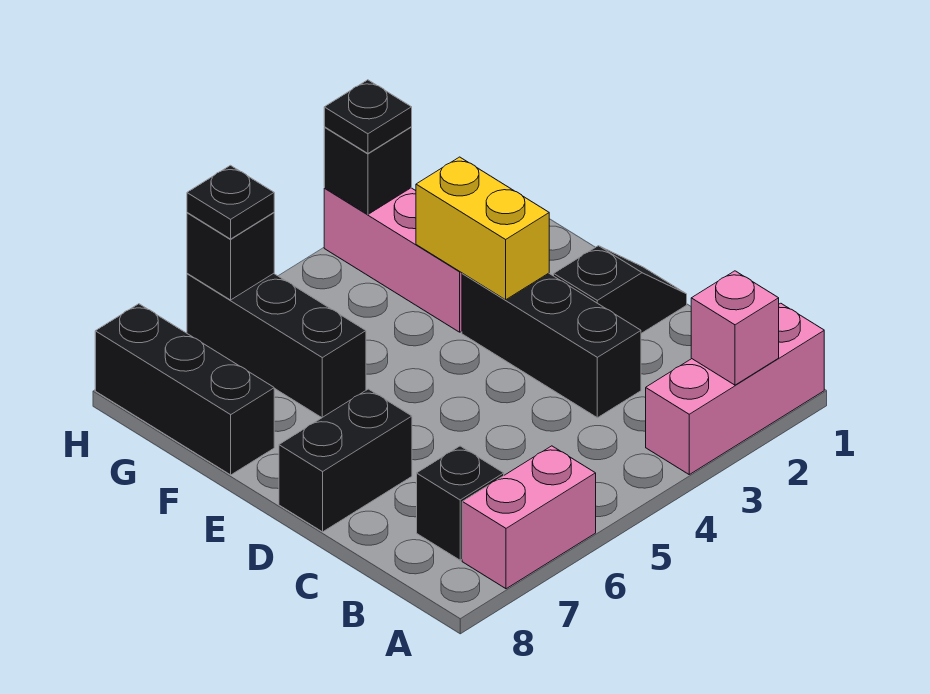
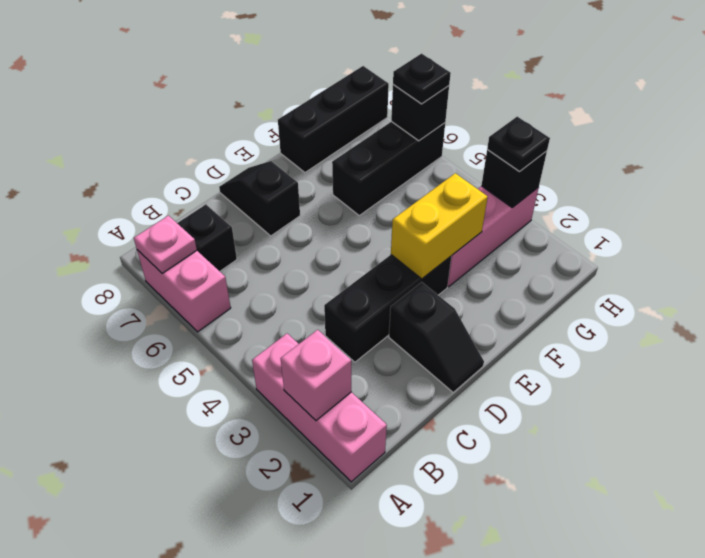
none -> pink 1x1 plate [134,216,197,273]
black 1x2 brick [279,389,412,532] -> black 1x2 slope [219,161,300,236]

